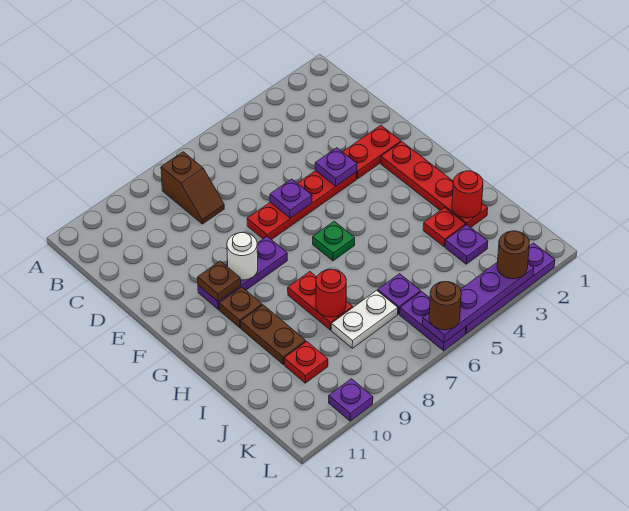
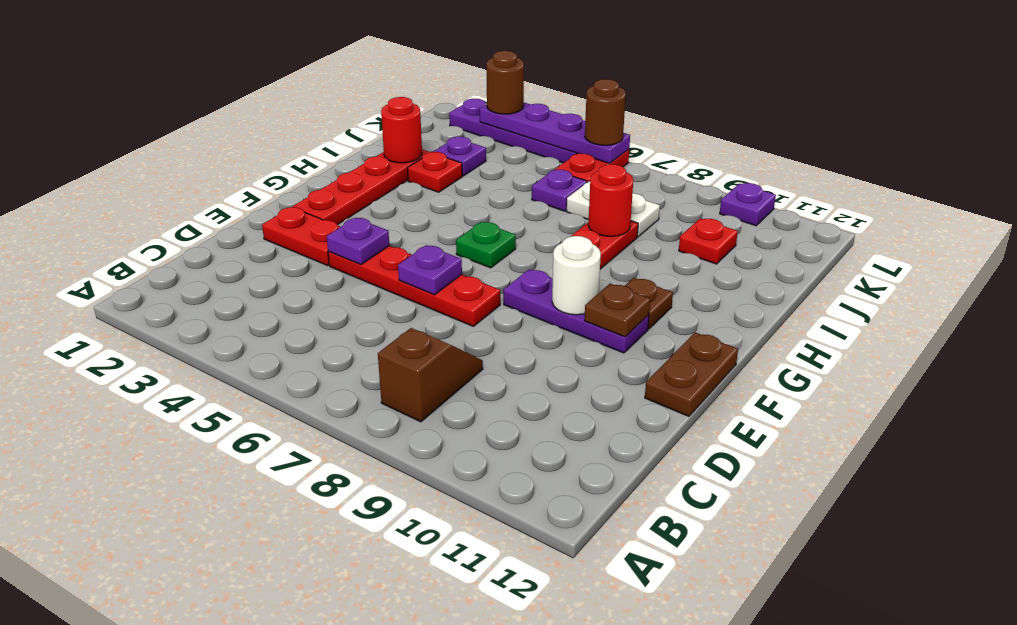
brown 1x2 plate [241,305,306,364] -> brown 1x2 plate moved to [645,332,738,416]
purple 1x2 plate [400,292,466,351] -> red 1x2 plate [555,149,629,182]

